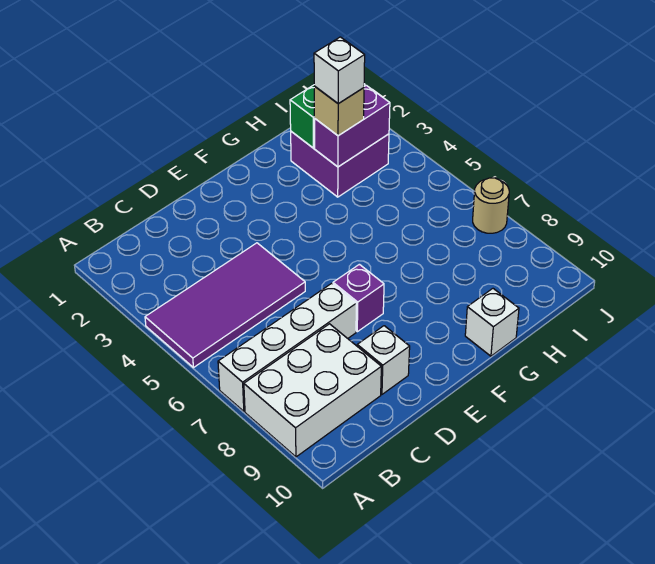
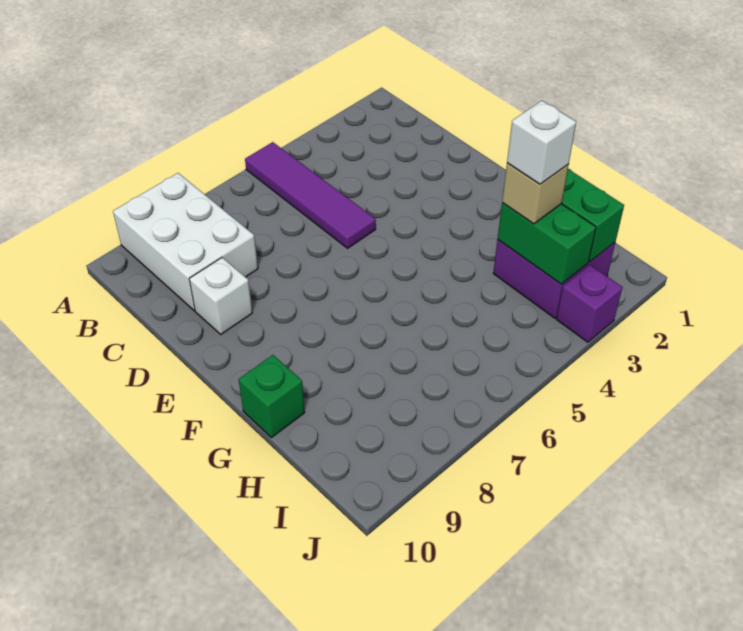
purple 2x4 tile [145,243,305,368] -> purple 1x4 tile [245,142,376,248]
white 1x4 brick [218,283,356,411] -> none
purple 1x1 brick [333,264,384,332] -> purple 1x1 brick moved to [556,265,622,342]
white 1x1 brick [465,289,519,356] -> green 1x1 brick [239,355,305,438]
purple 1x2 brick [315,85,390,167] -> green 1x2 brick [498,203,596,284]
tan 1x1 round brick [473,178,509,233] -> none

